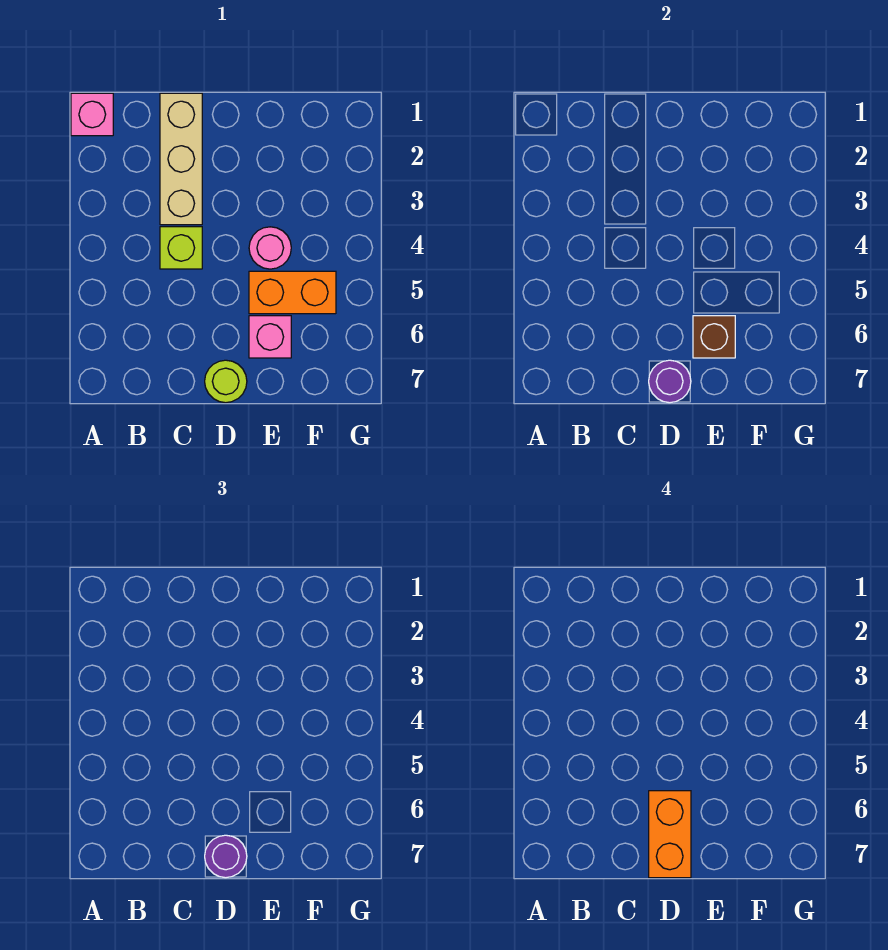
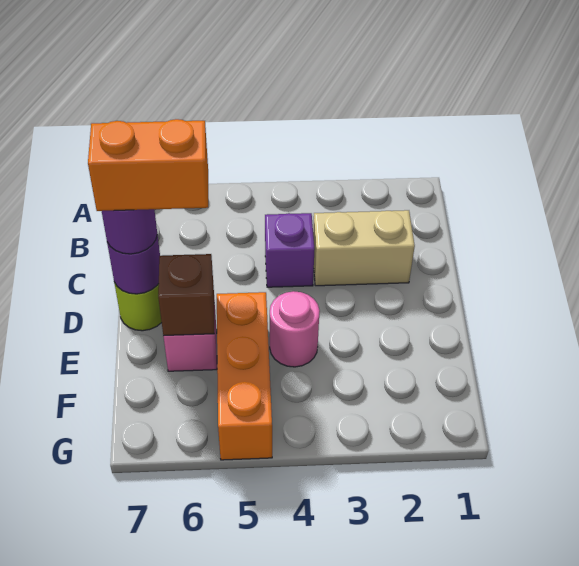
pink 1x1 brick [71,93,113,136] -> none
tan 1x3 brick [160,93,202,225] -> tan 1x2 brick [313,210,415,286]
lime 1x1 brick [160,227,202,269] -> purple 1x1 brick [265,213,315,287]
orange 1x2 brick [249,271,336,314] -> orange 1x3 brick [217,292,272,460]

